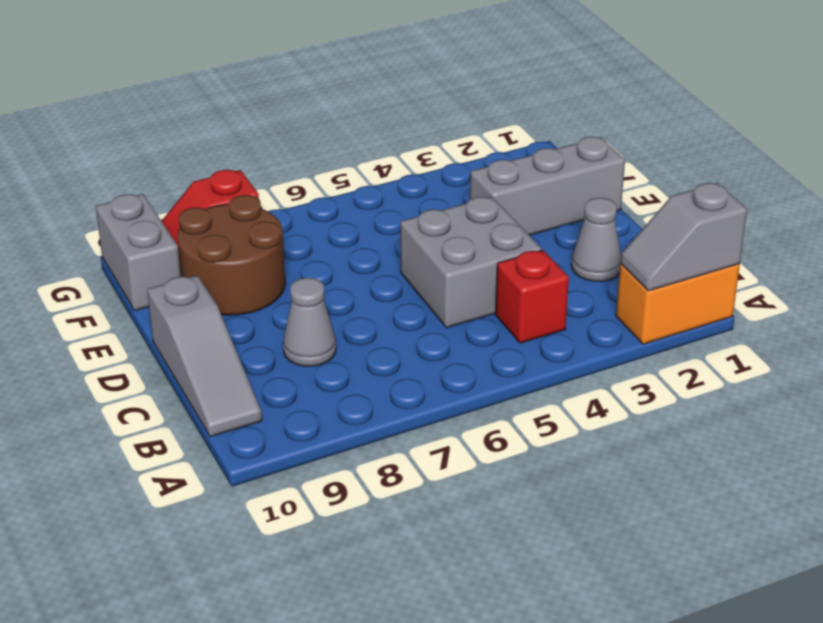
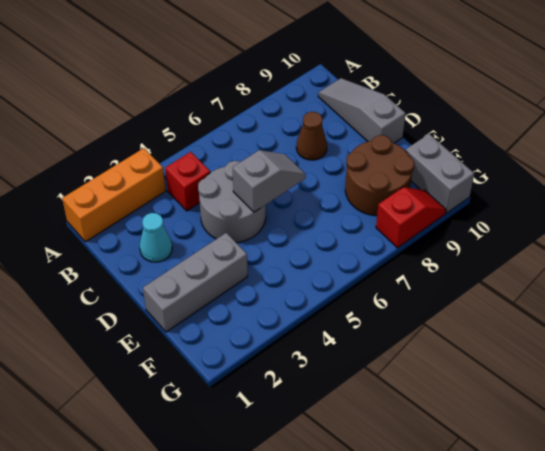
orange 1x2 brick [616,264,740,344] -> orange 1x3 brick [62,148,166,242]
grey 1x2 slope [620,183,747,291] -> grey 1x2 slope moved to [232,150,306,212]
grey 1x1 cone [572,198,621,282] -> cyan 1x1 cone [139,213,172,262]
grey 2x2 brick [400,197,542,328] -> grey 2x2 round brick [198,161,266,242]
grey 1x1 cone [283,278,336,366] -> brown 1x1 cone [296,112,327,160]

